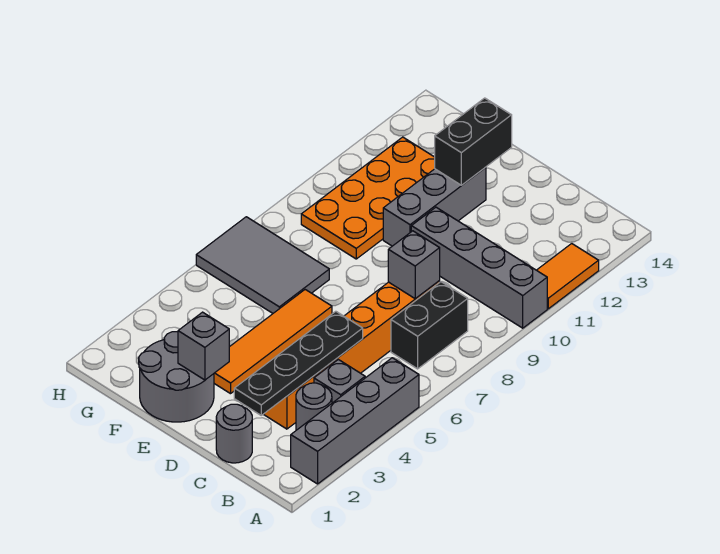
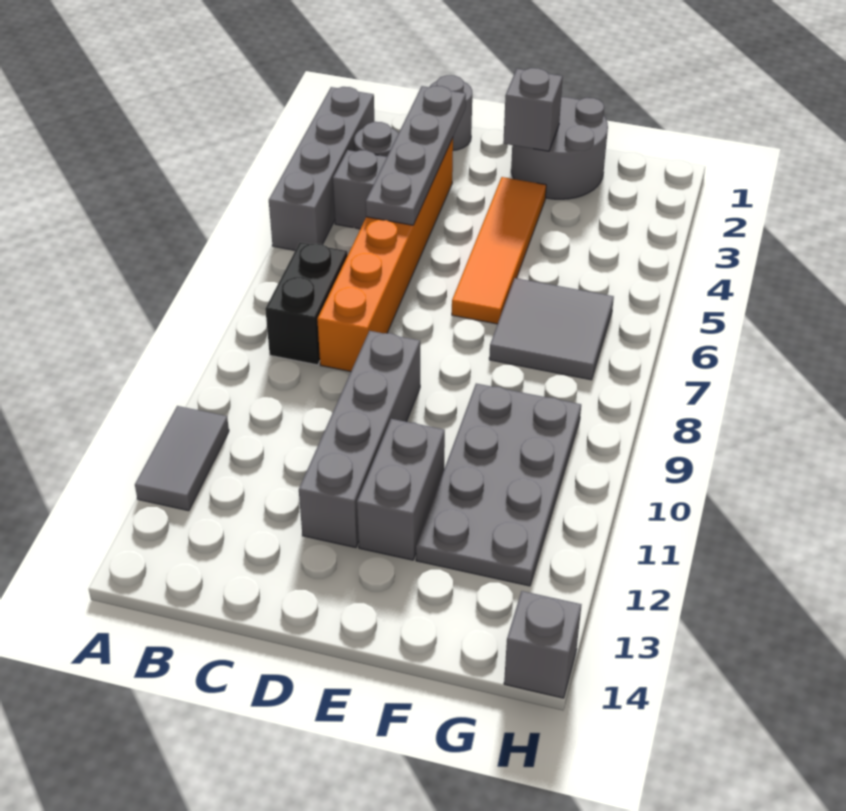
grey 1x4 brick [411,207,547,328] -> grey 1x4 brick turned to [299,331,420,548]
orange 1x2 tile [537,244,599,309] -> grey 1x2 tile [135,406,229,511]
black 1x4 plate [234,311,363,415] -> grey 1x4 plate [366,86,466,225]
grey 1x1 brick [388,231,440,299] -> grey 1x1 brick moved to [504,591,582,698]
grey 1x3 brick [383,167,486,246] -> grey 1x2 brick [357,419,445,560]
black 1x2 brick [435,98,512,185] -> none
grey 2x3 tile [196,217,329,313] -> grey 2x2 tile [489,278,614,380]
orange 2x4 plate [301,137,435,259] -> grey 2x4 plate [416,383,581,586]

